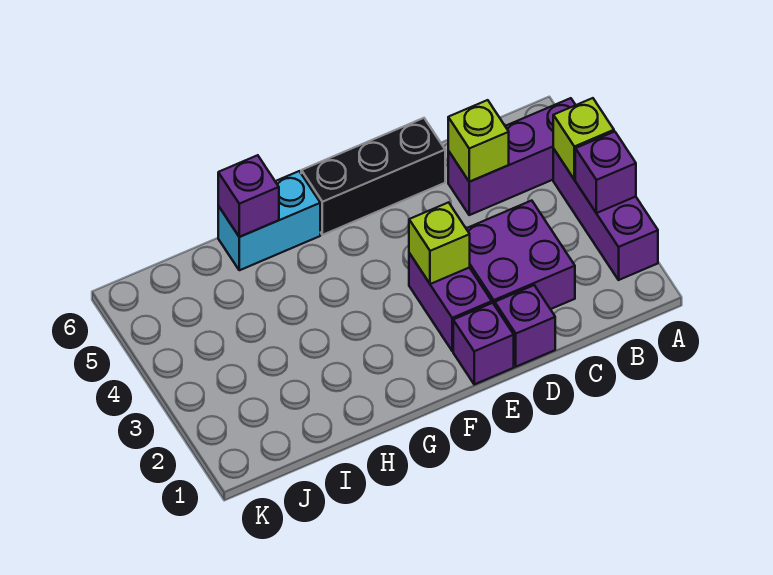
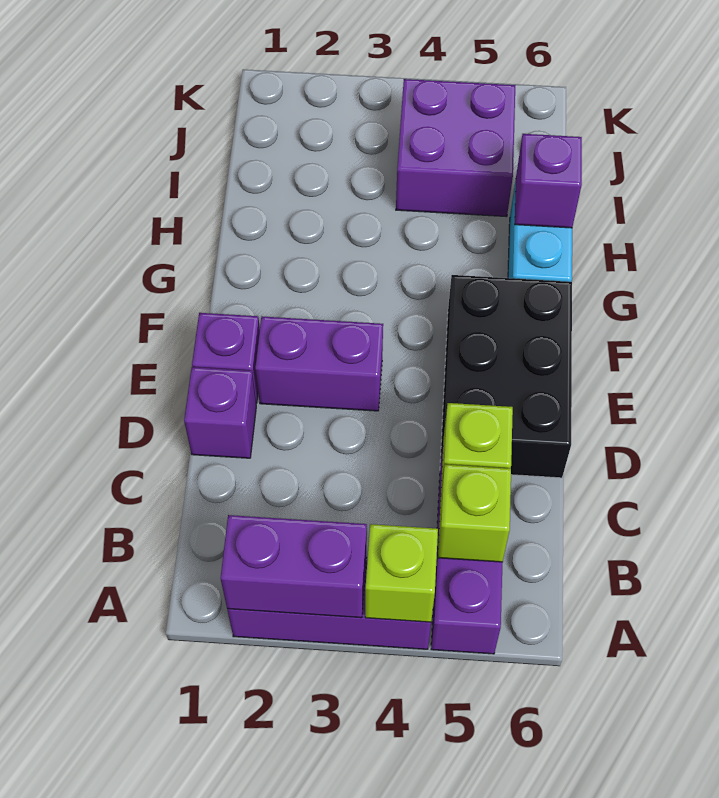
purple 1x1 brick [575,132,636,213] -> purple 1x2 brick [221,515,367,618]
purple 2x2 brick [466,201,575,309] -> purple 2x2 brick moved to [396,79,515,217]
black 1x3 brick [301,118,445,235] -> black 2x3 brick [440,275,572,478]
lime 1x1 brick [409,202,470,284] -> lime 1x1 brick moved to [438,465,511,562]

